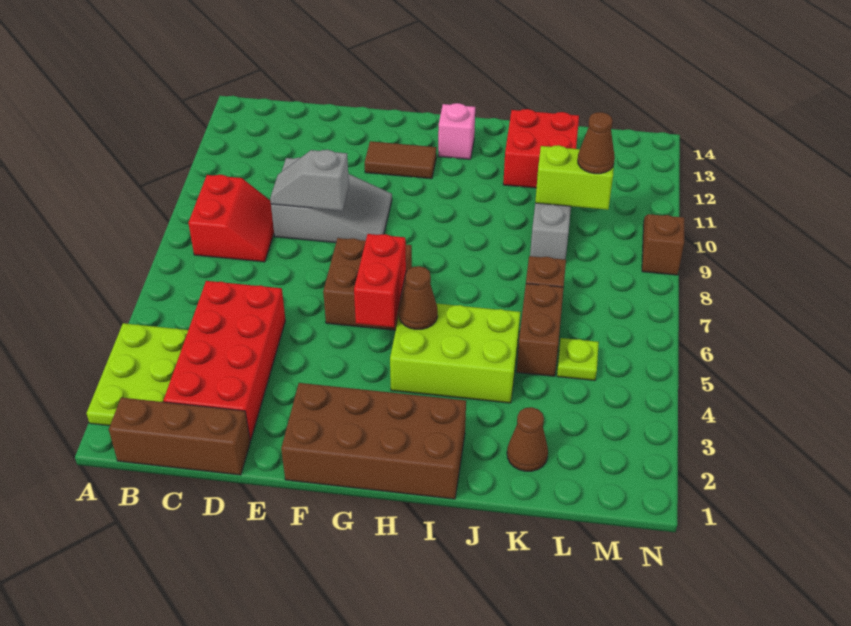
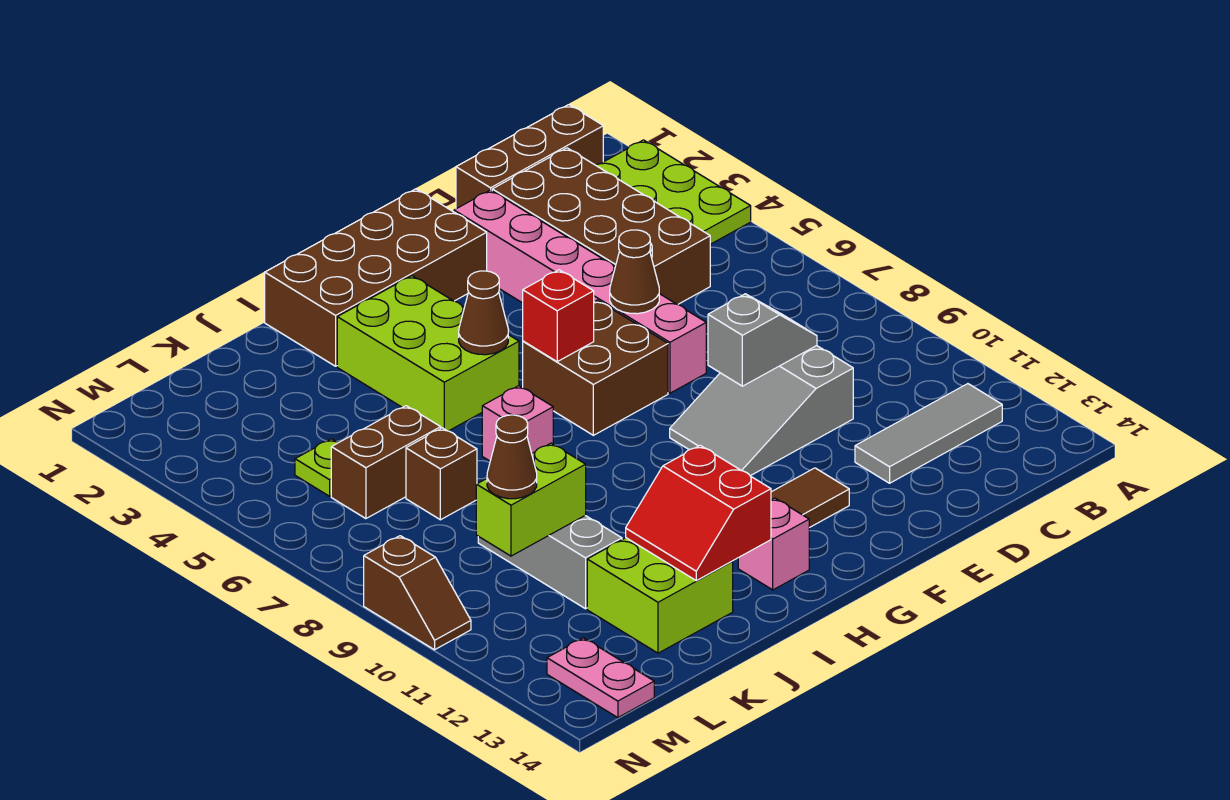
red 2x2 slope [189,175,274,262] -> red 2x2 slope moved to [626,445,771,581]
none -> grey 1x3 tile [855,384,1002,483]
red 2x4 brick [163,281,285,441] -> brown 2x4 brick [492,148,710,304]
none -> pink 1x6 brick [454,190,706,393]
red 1x2 brick [354,234,406,327] -> red 1x1 brick [523,270,594,362]
lime 2x3 brick [390,304,520,403] -> lime 2x3 brick turned to [337,276,519,431]
none -> pink 1x1 brick [482,386,553,461]
red 2x2 brick [503,109,579,188] -> lime 2x2 brick [587,538,733,653]
brown 1x1 cone [507,407,548,471] -> brown 1x1 cone moved to [610,230,659,314]
brown 1x2 brick [517,284,564,376] -> brown 1x2 brick turned to [331,406,441,519]
none -> pink 1x2 plate [547,638,654,718]

